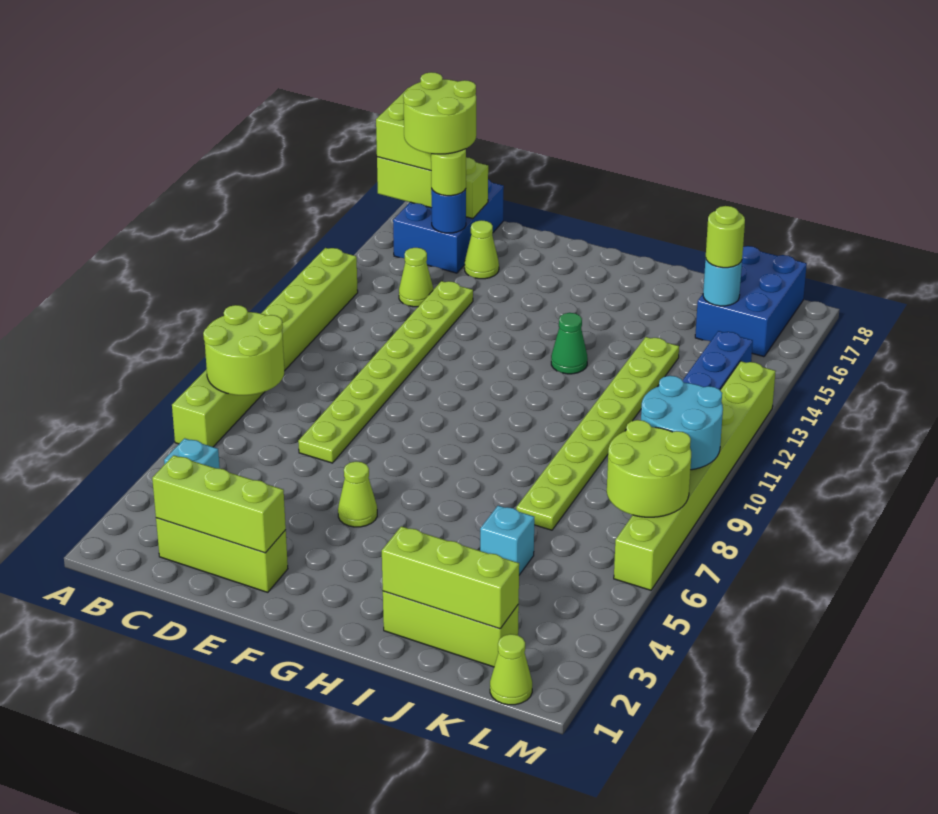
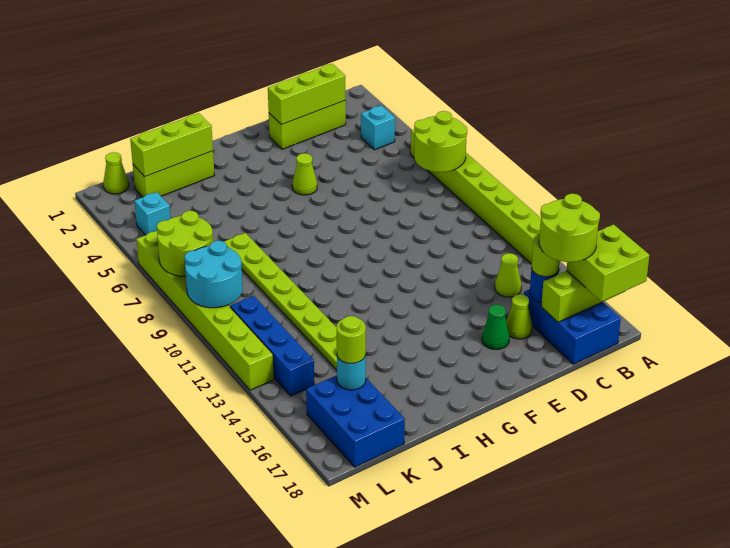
lime 1x8 plate [298,281,473,463] -> none
green 1x1 cone [551,313,588,374] -> green 1x1 cone moved to [482,305,509,349]
cyan 1x1 brick [480,506,534,575] -> cyan 1x1 brick moved to [134,192,171,235]

